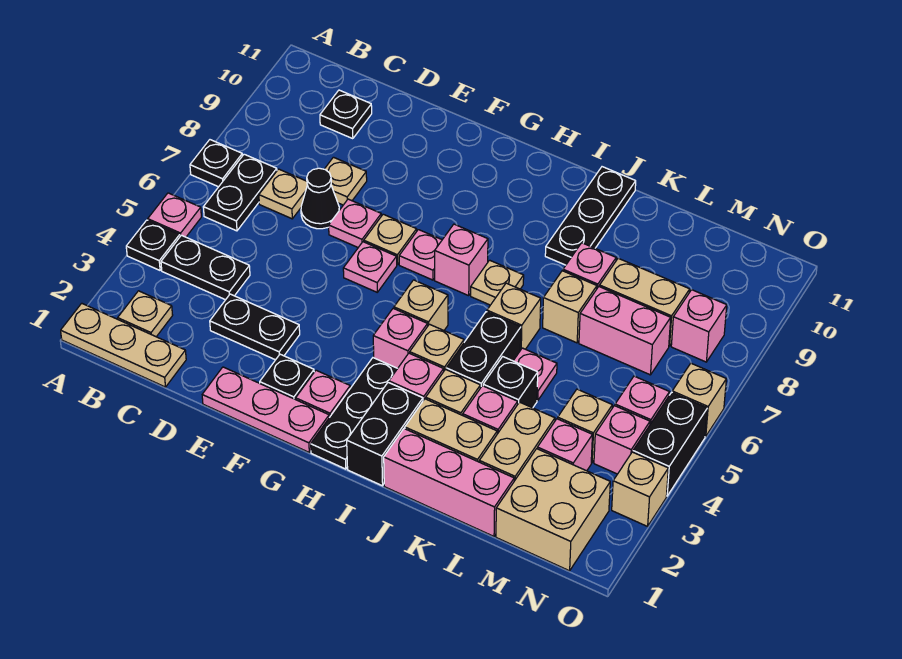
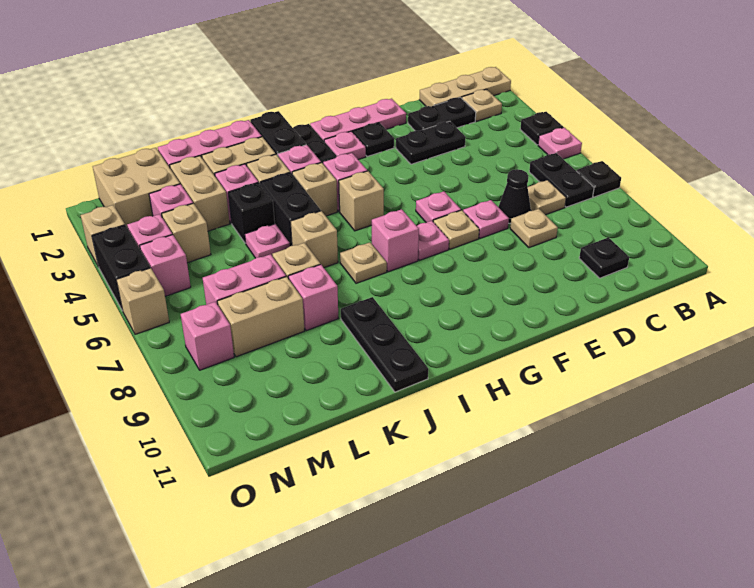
black 1x2 plate [161,235,250,300] -> black 1x2 plate moved to [408,97,476,131]

